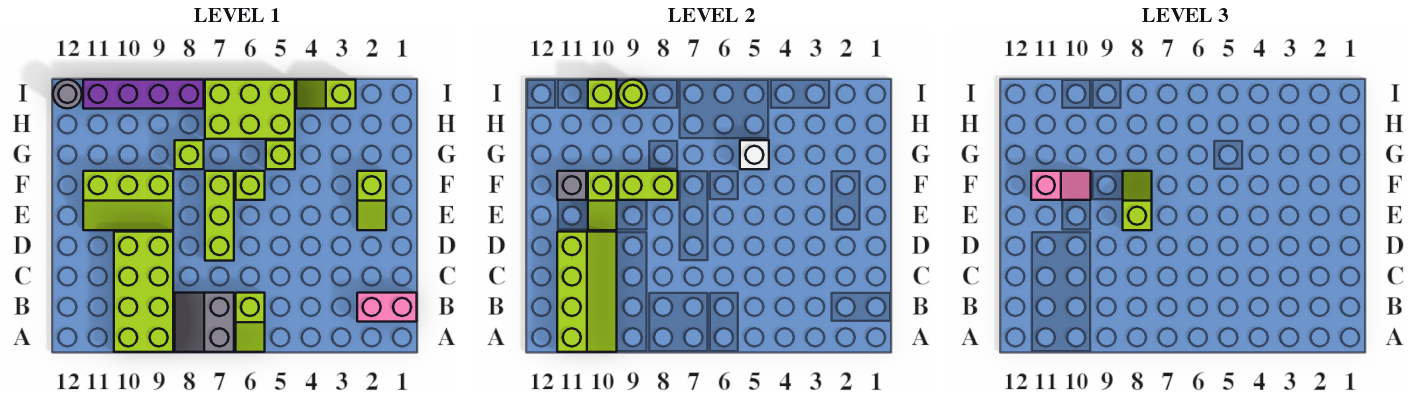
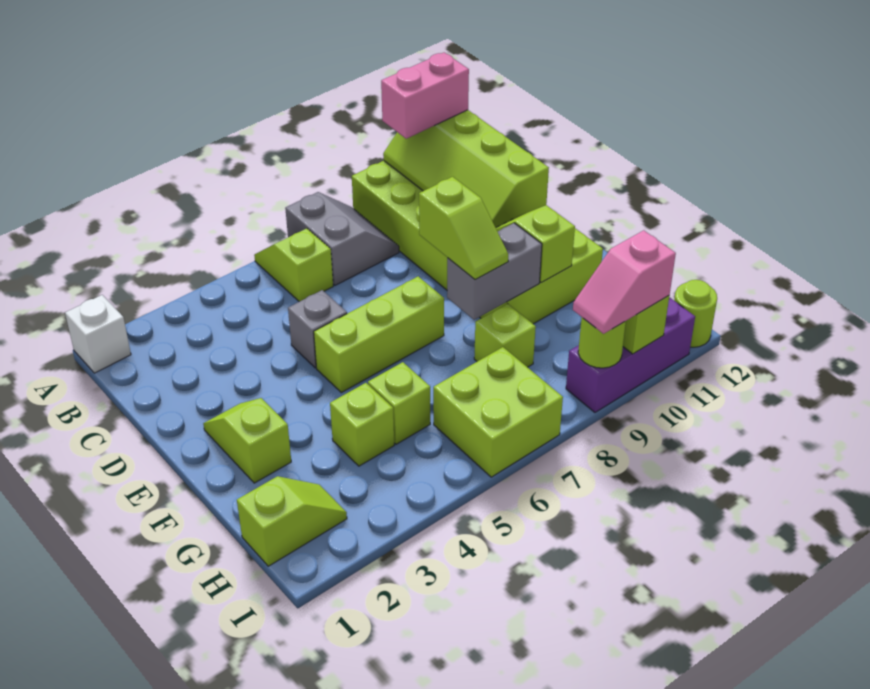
pink 1x2 brick [357,293,417,322] -> pink 1x2 brick moved to [381,52,469,139]
lime 1x3 brick [205,171,234,261] -> lime 1x3 brick turned to [314,276,444,393]
lime 1x1 brick [236,171,265,200] -> lime 1x1 brick moved to [330,383,394,466]
lime 1x2 brick [618,171,678,200] -> grey 1x2 brick [447,223,542,320]
pink 1x2 slope [1031,171,1091,200] -> pink 1x2 slope moved to [573,230,676,334]
grey 1x1 brick [557,171,586,200] -> grey 1x1 brick moved to [288,290,347,368]
white 1x1 brick [740,140,769,169] -> white 1x1 brick moved to [65,295,131,373]
lime 2x3 brick [205,80,295,139] -> lime 2x2 brick [433,347,563,477]
lime 1x2 slope [296,80,356,109] -> lime 1x2 slope moved to [237,476,347,566]
purple 1x4 brick [83,80,204,109] -> purple 1x3 brick [566,297,695,412]
grey 1x1 round brick [53,80,82,109] -> lime 1x1 round brick [674,280,717,347]

